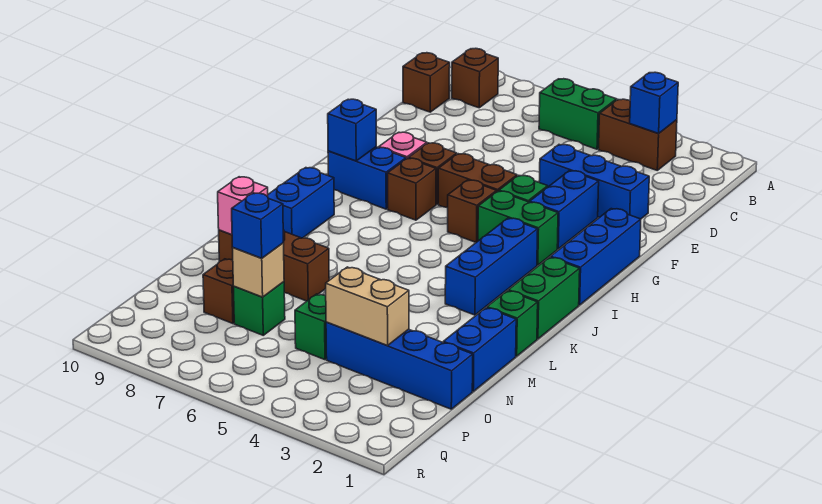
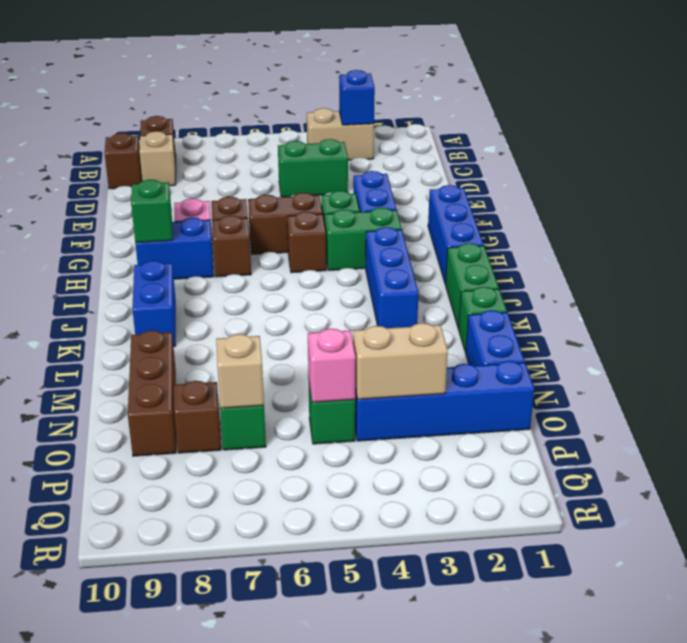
brown 1x2 brick [599,99,677,170] -> tan 1x2 brick [307,108,374,160]
green 1x2 brick [539,79,616,149] -> green 1x2 brick moved to [278,139,348,197]
none -> tan 1x1 brick [139,131,176,186]
blue 1x3 brick [539,145,649,219] -> none
blue 1x1 brick [328,99,376,161] -> green 1x1 brick [131,180,172,243]
brown 1x3 brick [219,230,329,301] -> brown 1x3 brick turned to [128,331,176,456]
pink 1x1 brick [218,177,268,235] -> pink 1x1 brick moved to [308,329,356,402]
blue 1x1 brick [232,193,283,258] -> none

